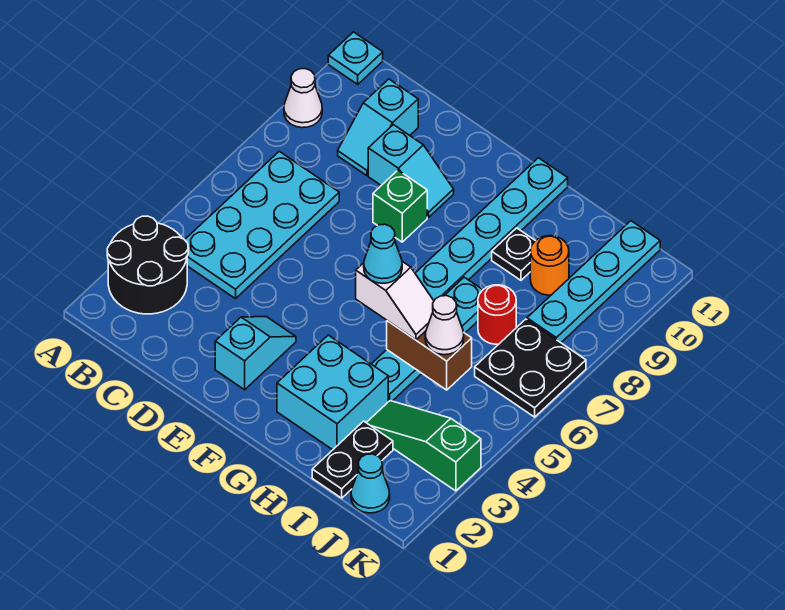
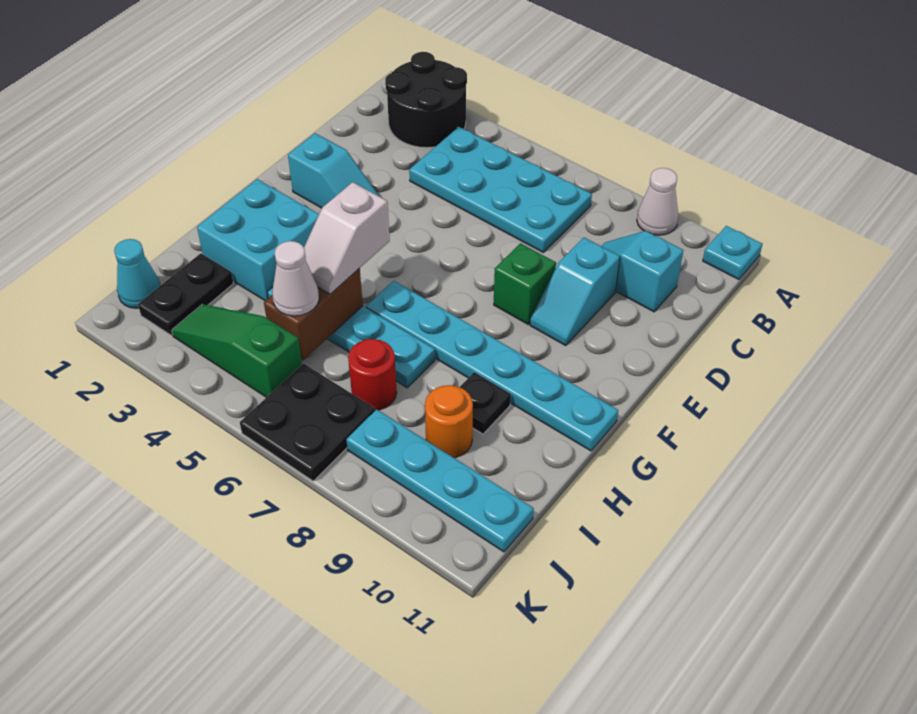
cyan 1x1 cone [364,224,402,283] -> none
black 1x2 plate [312,421,393,498] -> black 1x2 plate turned to [138,253,234,335]
green 1x3 slope [366,401,481,491] -> green 1x3 slope turned to [172,304,302,397]

